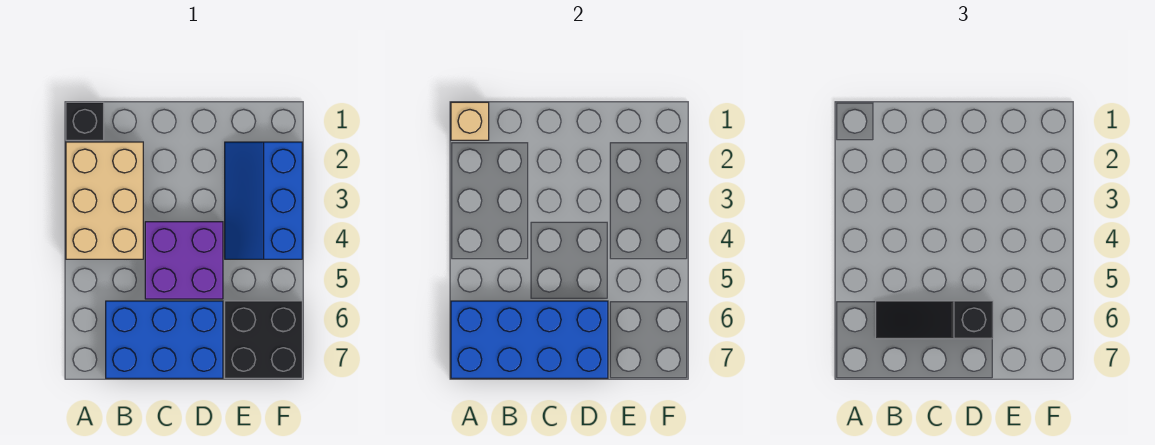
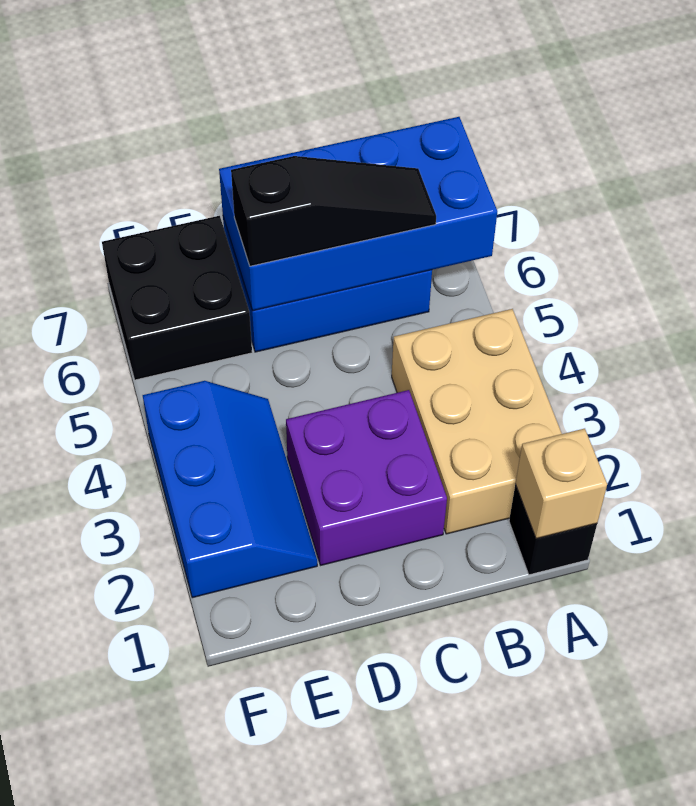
purple 2x2 brick [145,222,223,299] -> purple 2x2 brick moved to [286,390,447,565]

